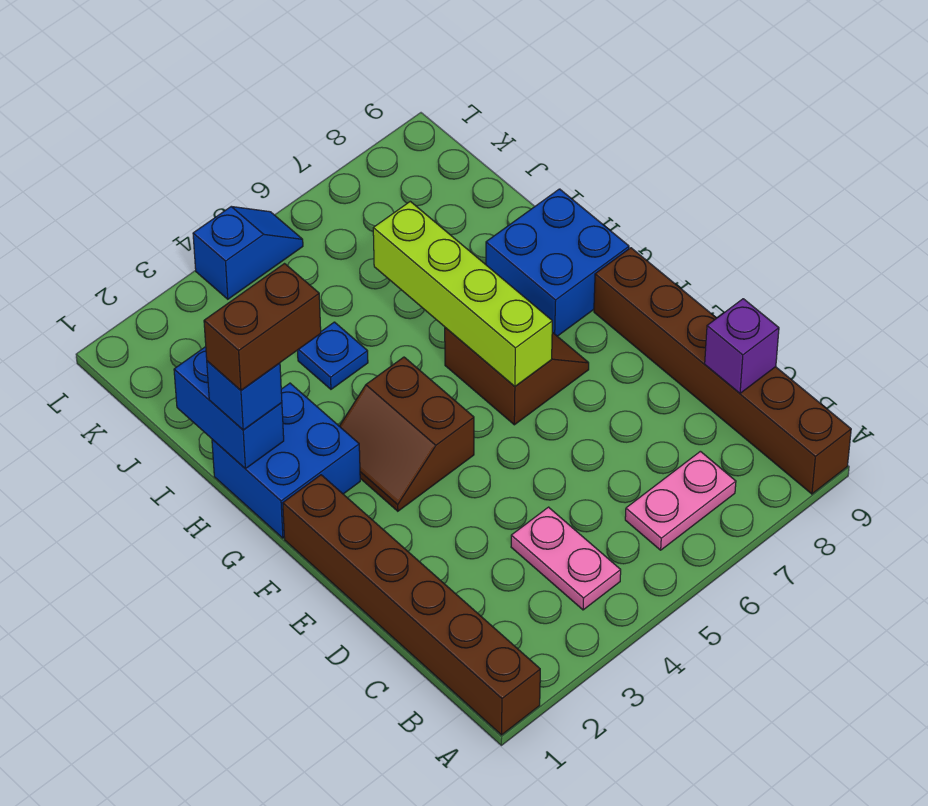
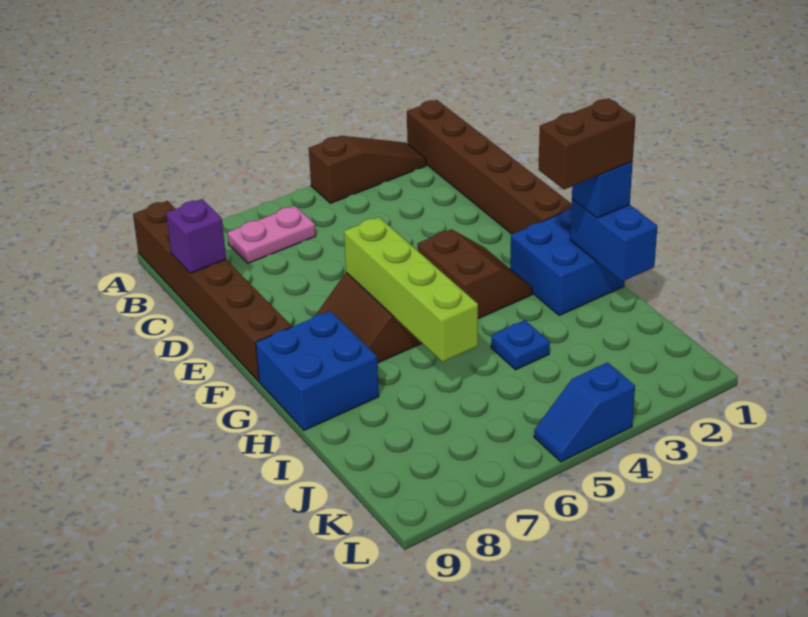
none -> brown 1x3 slope [309,136,426,203]
pink 1x2 plate [511,507,621,610] -> none

